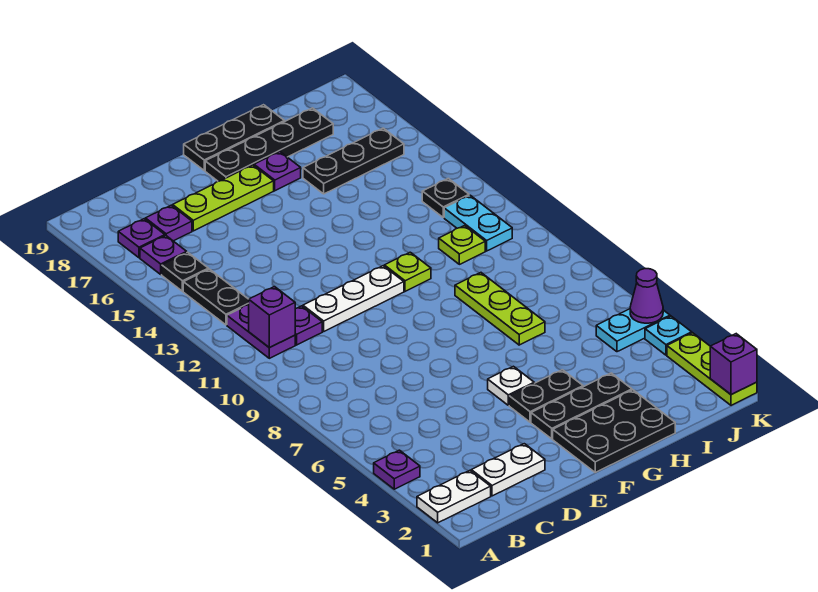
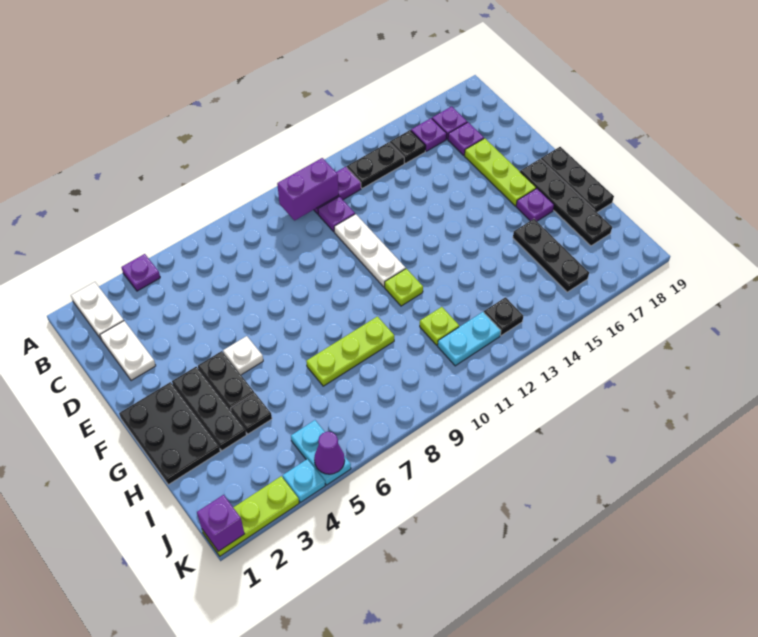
purple 1x1 brick [249,287,295,348] -> purple 1x2 brick [277,158,339,221]
none -> black 1x1 plate [231,393,272,434]

